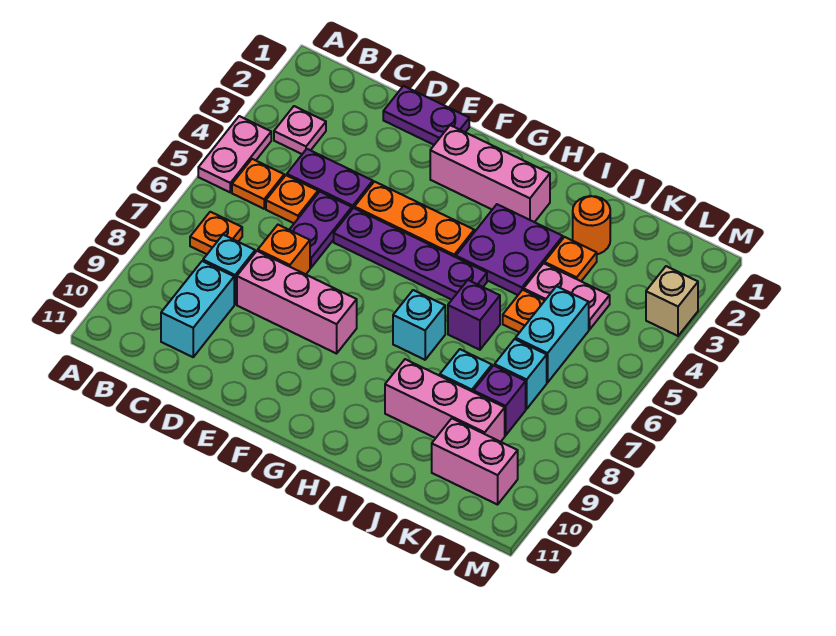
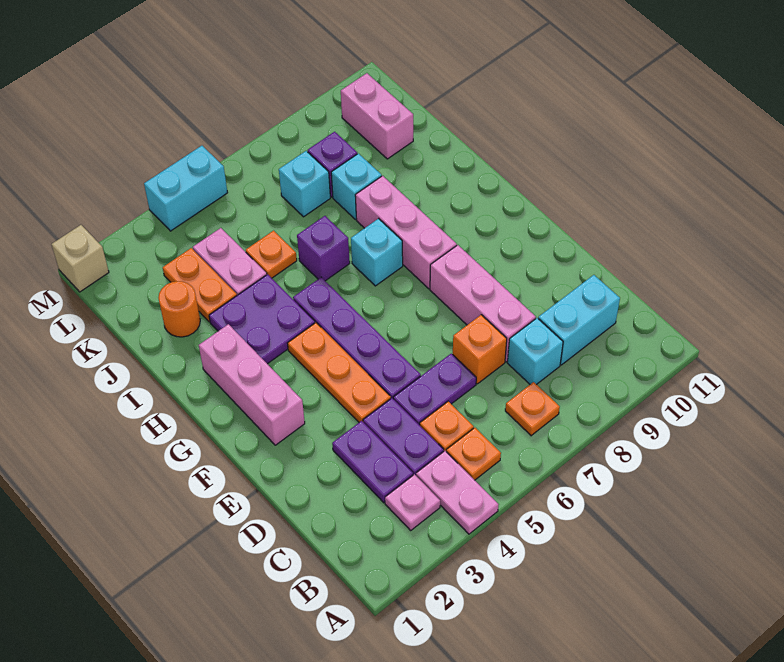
pink 1x2 plate [198,116,271,192] -> pink 1x2 plate turned to [416,451,499,534]
purple 1x2 plate [383,86,469,145] -> purple 1x2 plate moved to [332,421,413,503]
pink 1x3 brick [385,359,505,442] -> pink 1x3 brick moved to [355,176,457,289]
orange 1x1 plate [545,237,597,281] -> orange 1x2 plate [163,248,237,322]
cyan 1x2 brick [515,286,589,383] -> cyan 1x2 brick moved to [144,146,228,231]
tan 1x1 brick [646,266,698,336] -> tan 1x1 brick moved to [52,225,109,292]

